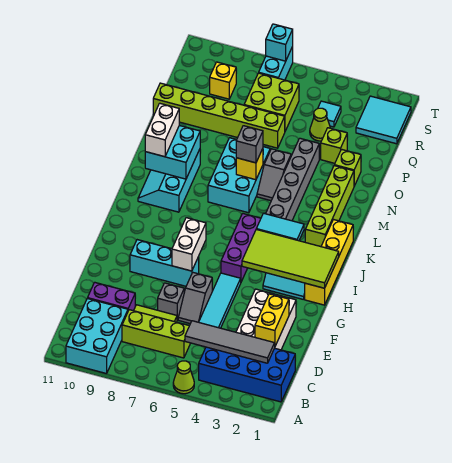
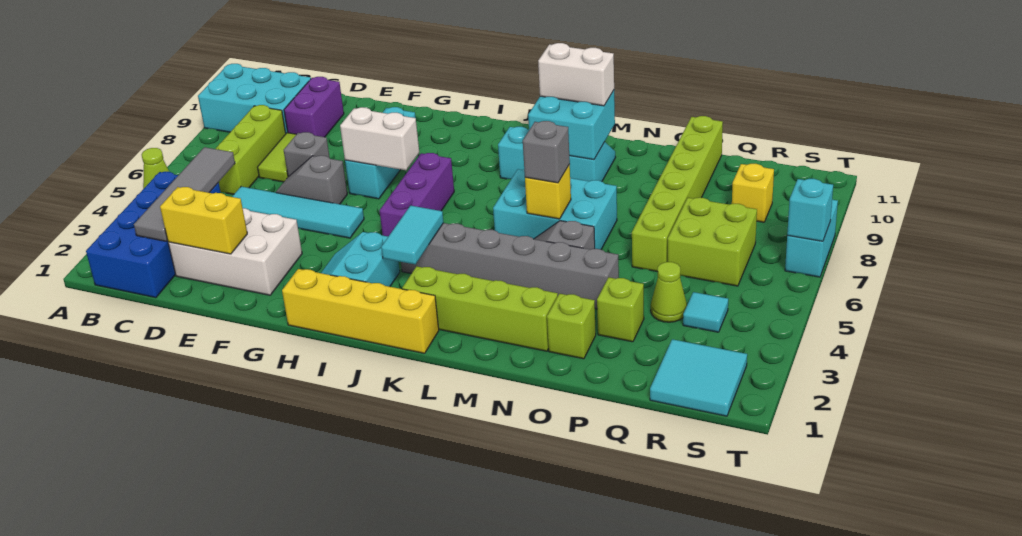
lime 2x4 tile [242,229,339,288] -> none
purple 1x3 brick [221,213,261,282] -> purple 1x3 brick turned to [379,153,454,236]
cyan 1x2 brick [259,47,293,80] -> cyan 1x2 brick turned to [785,200,838,277]

